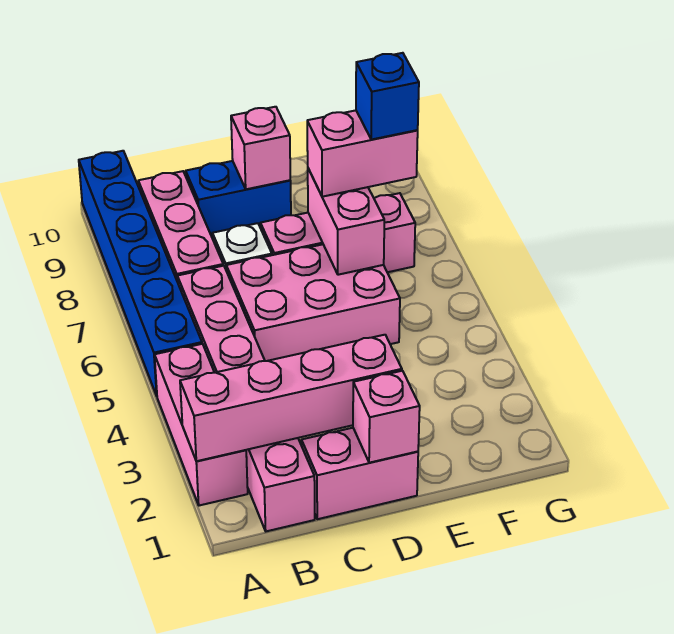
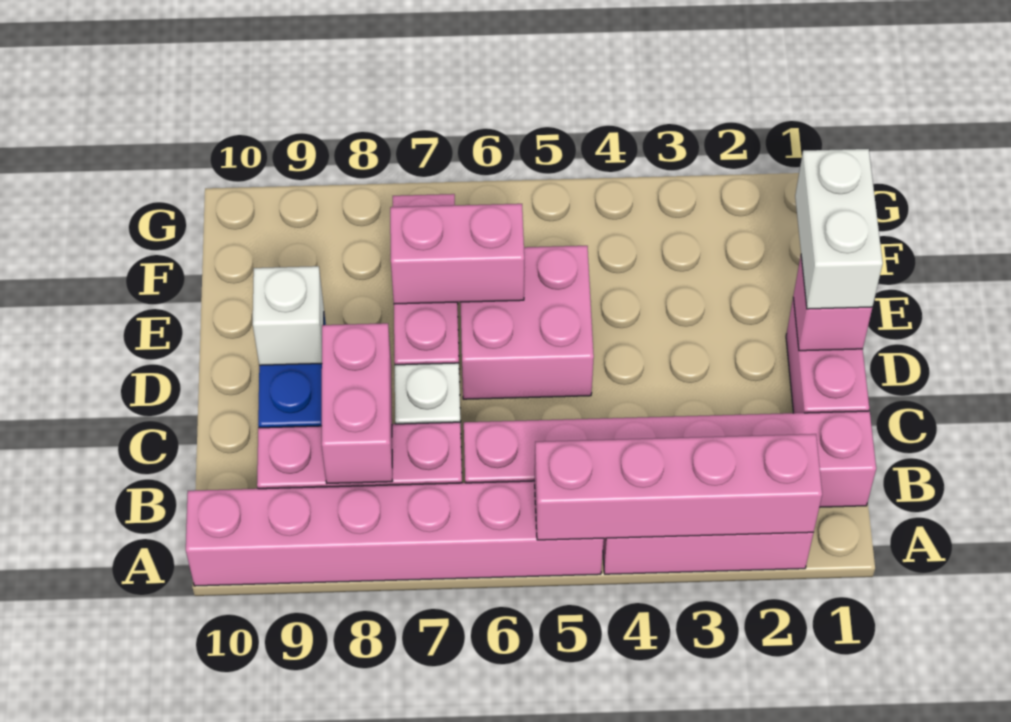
pink 1x4 brick [180,335,402,461] -> pink 1x4 brick turned to [535,434,822,540]
blue 1x6 brick [79,151,202,396] -> pink 1x6 brick [186,481,604,586]
pink 2x3 brick [226,244,400,361] -> pink 2x2 brick [460,246,594,399]
none -> white 1x2 brick [795,149,883,309]
pink 1x1 brick [231,107,290,189] -> white 1x1 brick [253,266,324,365]
pink 1x2 brick [307,110,418,197] -> pink 1x2 brick moved to [322,323,392,483]
blue 1x1 brick [356,53,419,140] -> none

